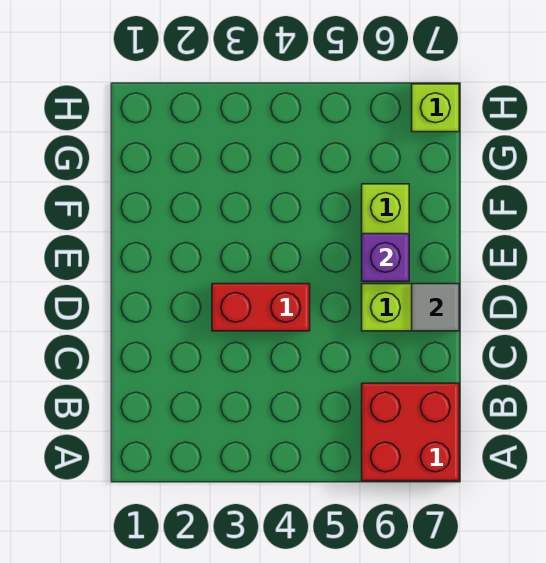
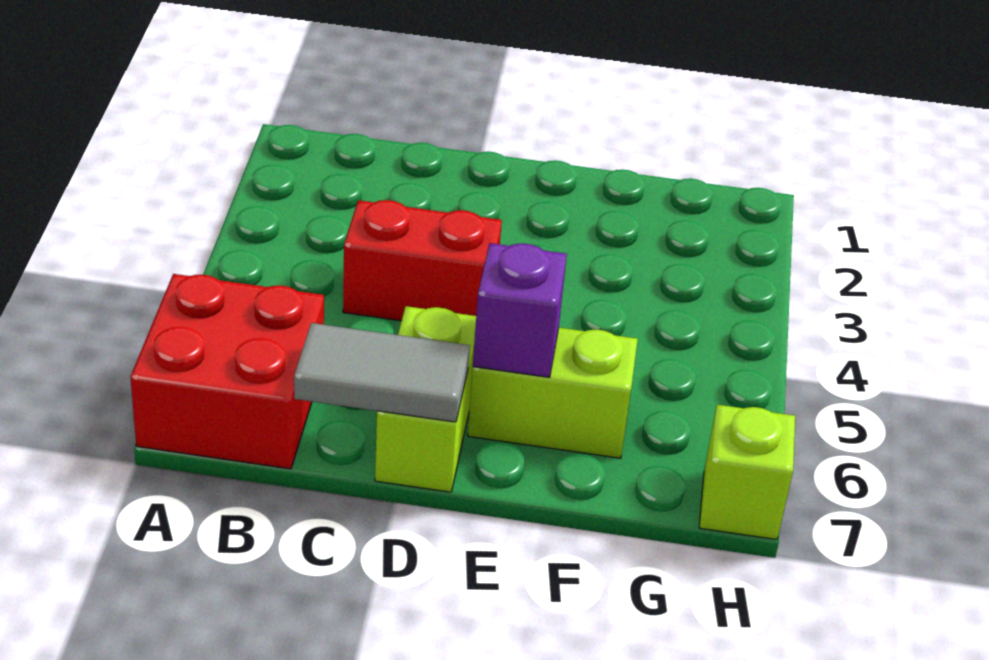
red 1x2 brick [212,284,310,331] -> red 1x2 brick turned to [343,200,502,321]
grey 1x1 tile [412,284,459,331] -> grey 1x2 tile [294,323,470,422]

